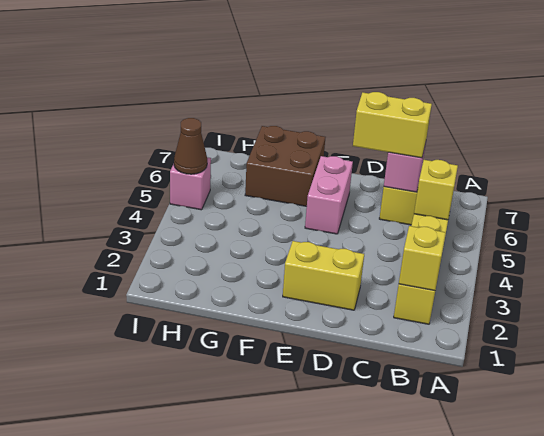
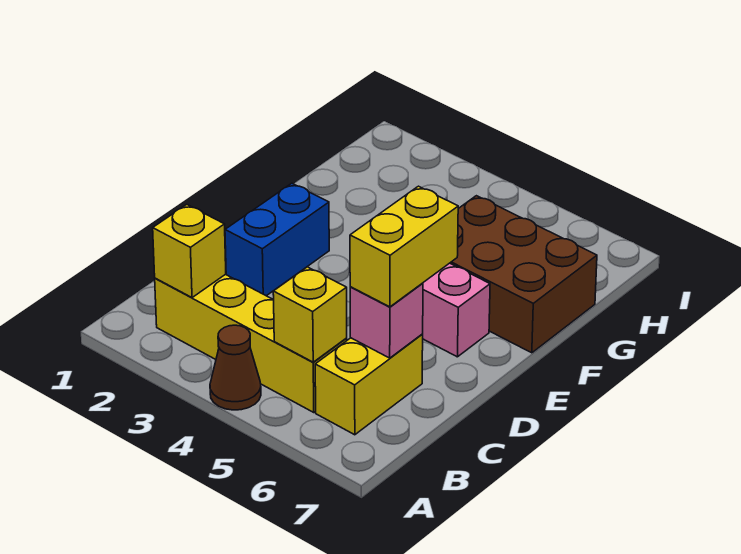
yellow 1x2 brick [283,241,364,310] -> blue 1x2 brick [225,183,329,296]
brown 2x2 brick [245,126,325,206] -> brown 2x3 brick [450,196,597,353]
pink 1x1 brick [170,157,211,210] -> none
brown 1x1 cone [174,118,207,174] -> brown 1x1 cone moved to [210,325,261,410]

